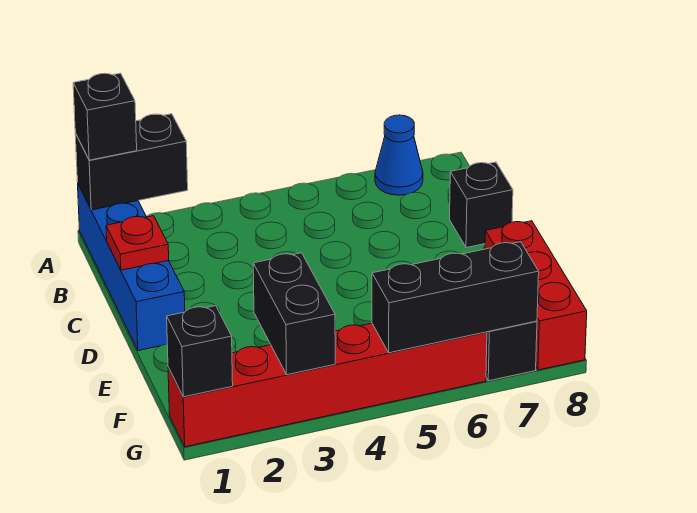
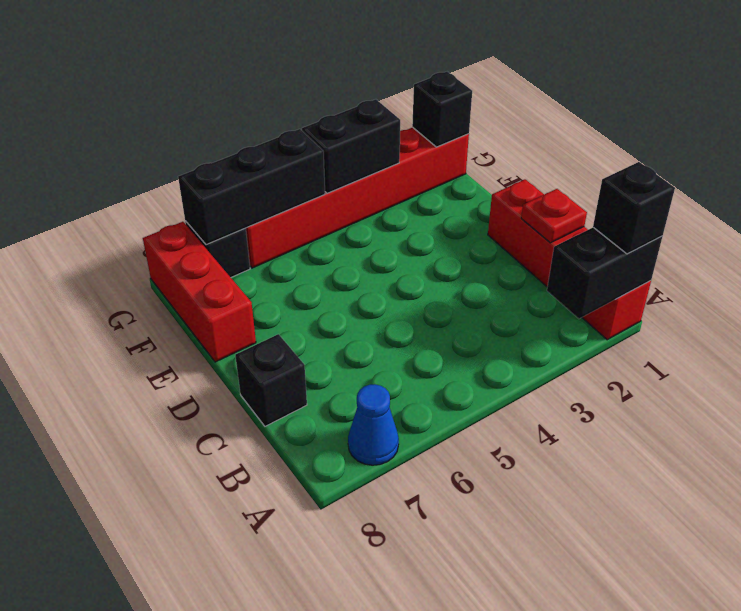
blue 1x4 brick [78,184,185,351] -> red 1x4 brick [488,179,651,340]
black 1x2 brick [253,253,335,375] -> black 1x2 brick turned to [302,99,400,194]

